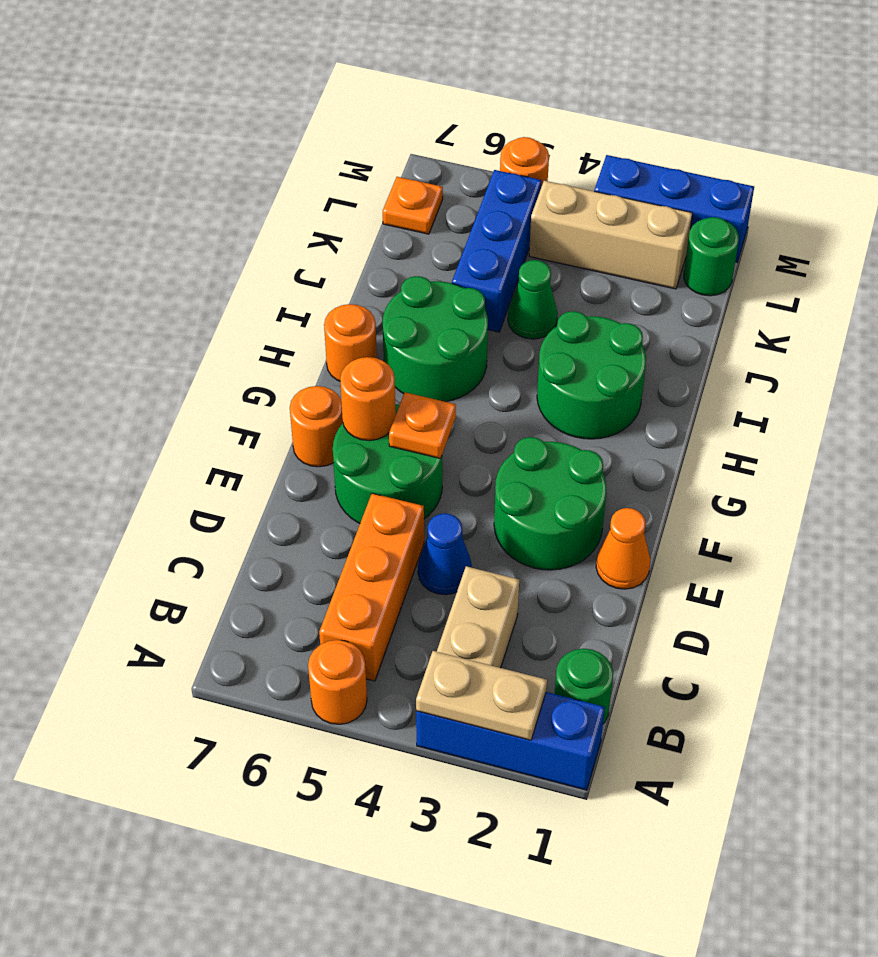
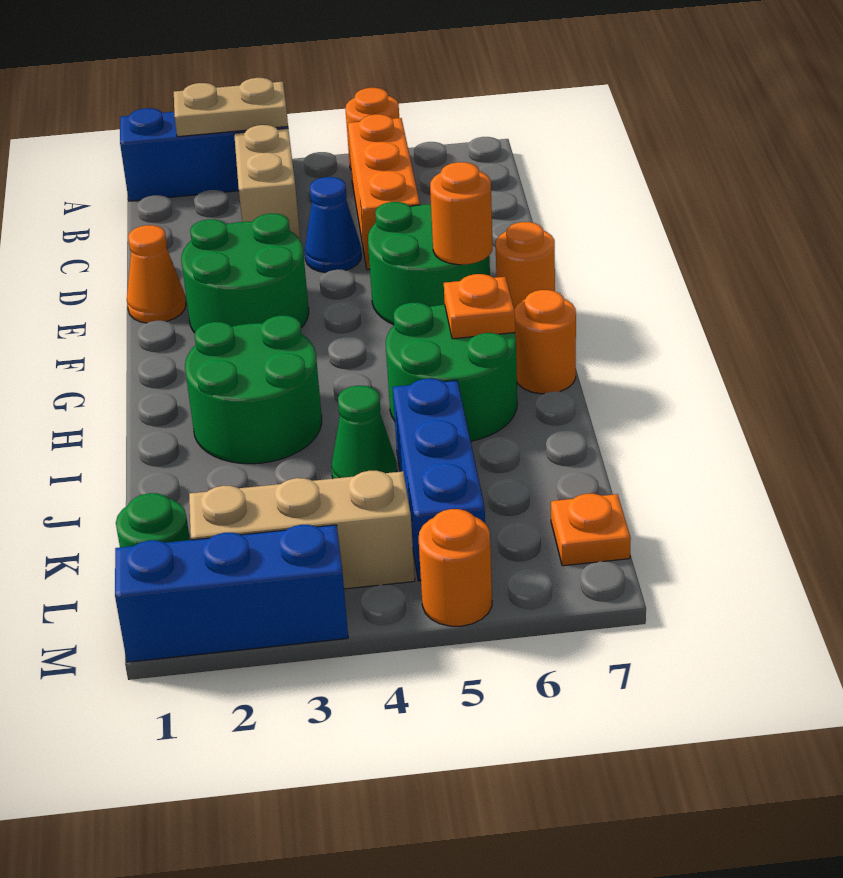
green 1x1 round brick [554,649,613,724] -> none
orange 1x1 plate [389,392,456,459] -> orange 1x1 plate moved to [444,274,515,339]

